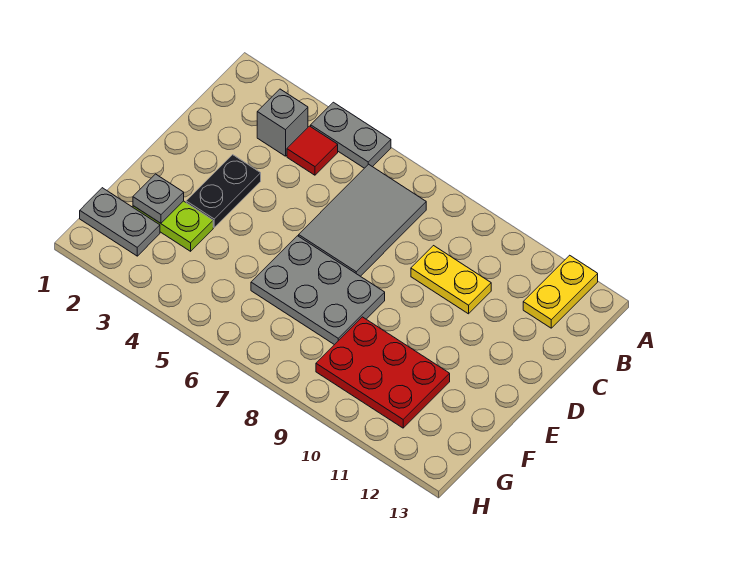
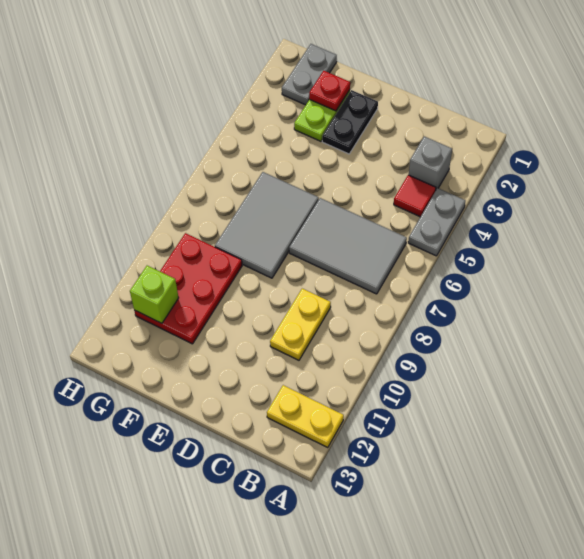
black 1x2 plate [186,155,261,227] -> black 1x2 plate turned to [322,90,378,154]
grey 2x3 plate [251,236,385,345] -> grey 2x3 tile [215,172,319,278]
grey 1x1 plate [133,174,184,223] -> red 1x1 plate [309,71,350,111]
none -> lime 1x1 brick [130,266,179,323]

